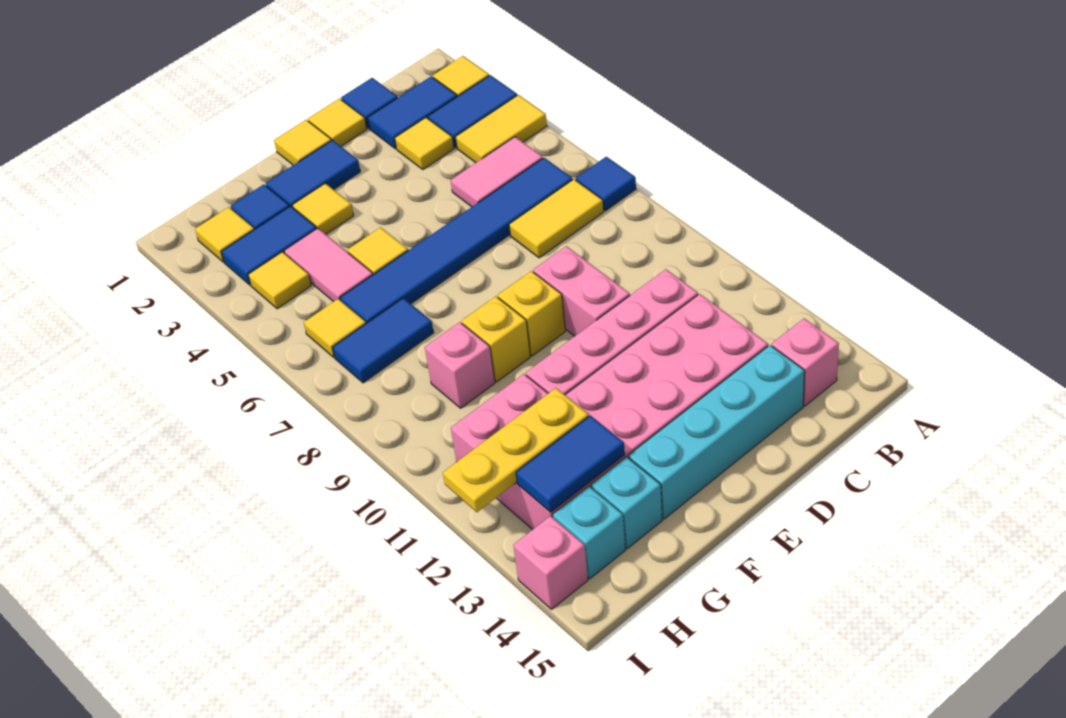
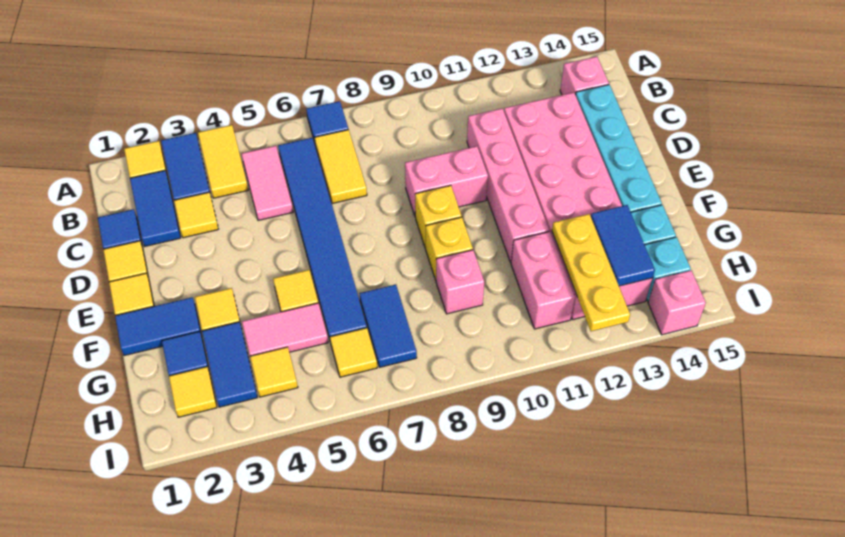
blue 1x2 tile [266,140,360,207] -> blue 1x2 tile turned to [115,297,201,356]

